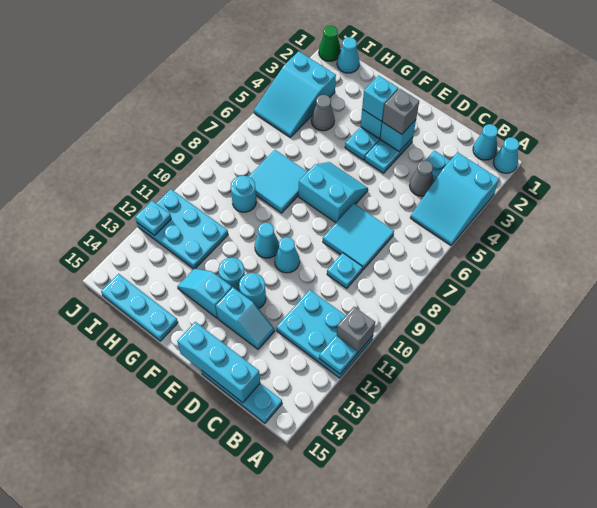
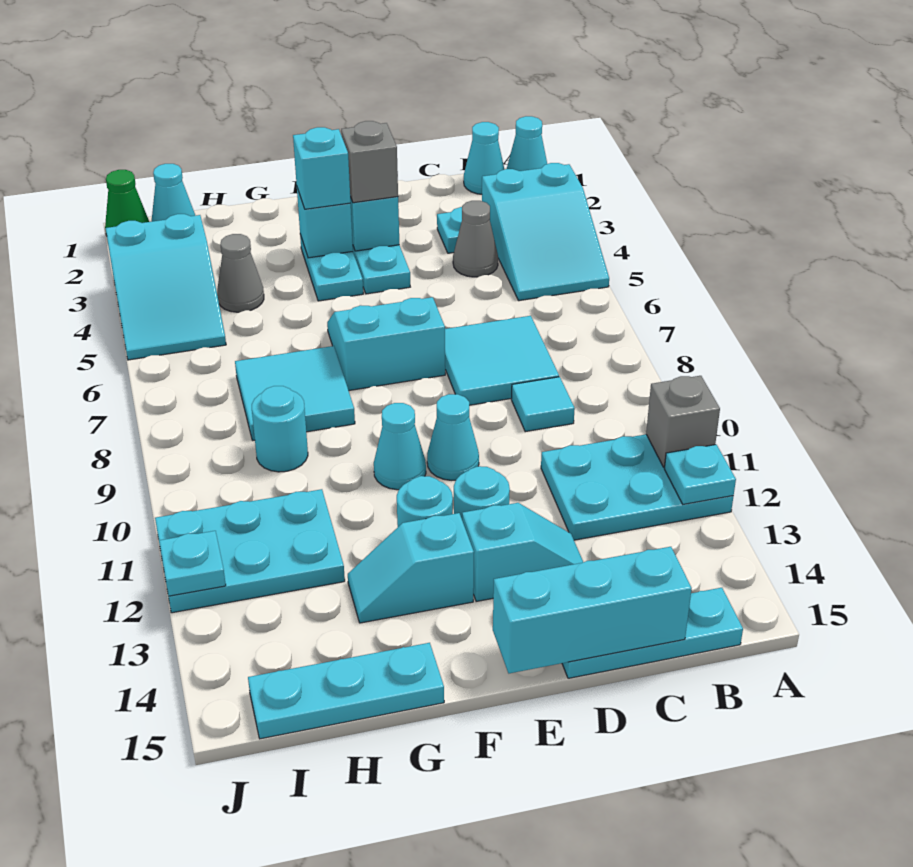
cyan 1x1 plate [327,253,363,289] -> cyan 1x1 tile [511,377,575,432]

